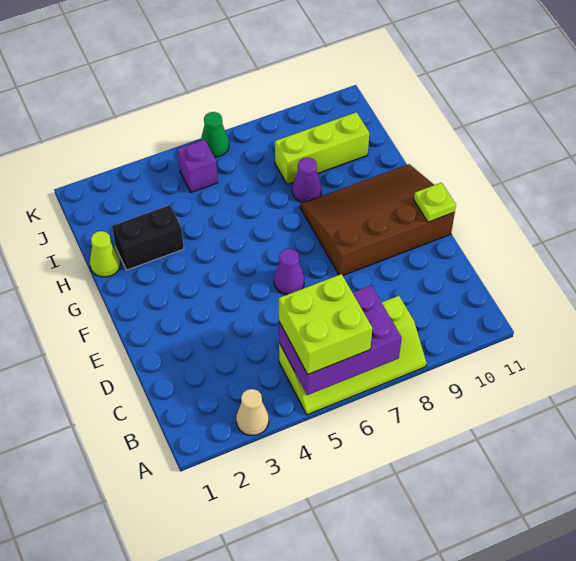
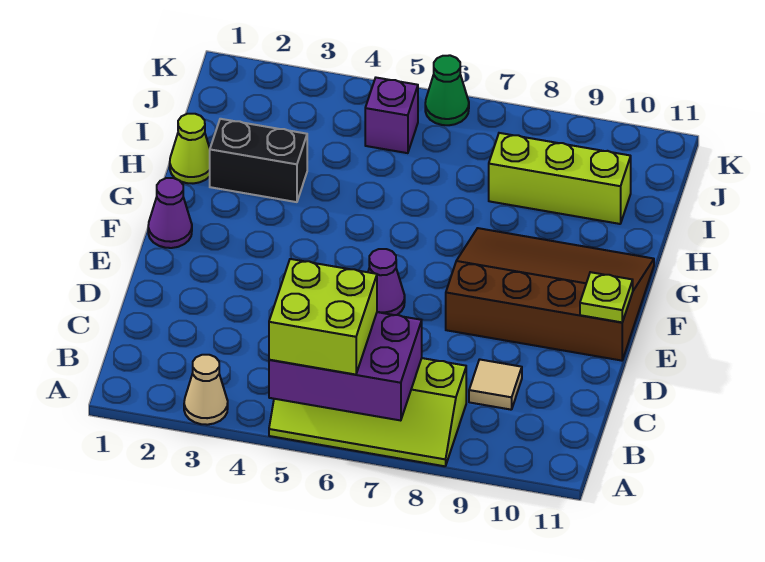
none -> tan 1x1 tile [469,359,522,410]
purple 1x1 cone [292,157,321,203] -> purple 1x1 cone moved to [148,178,192,248]

